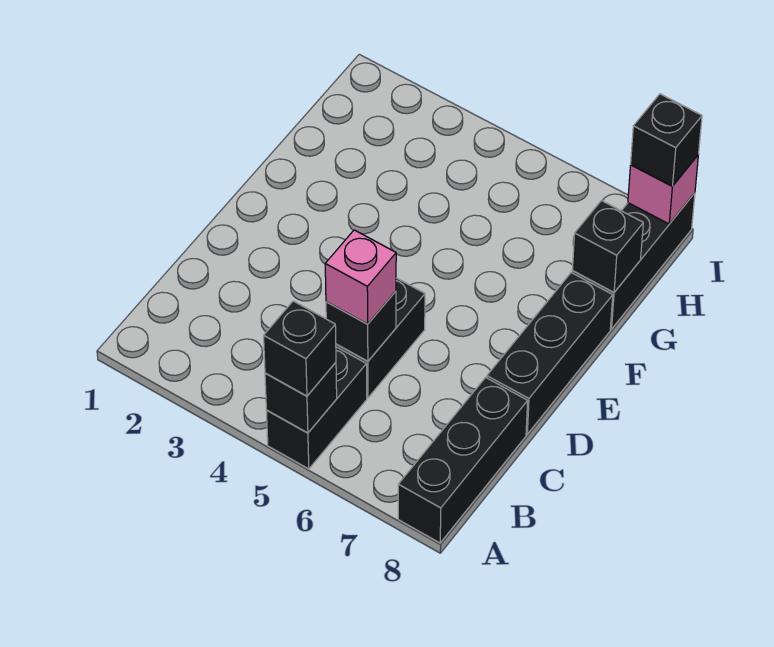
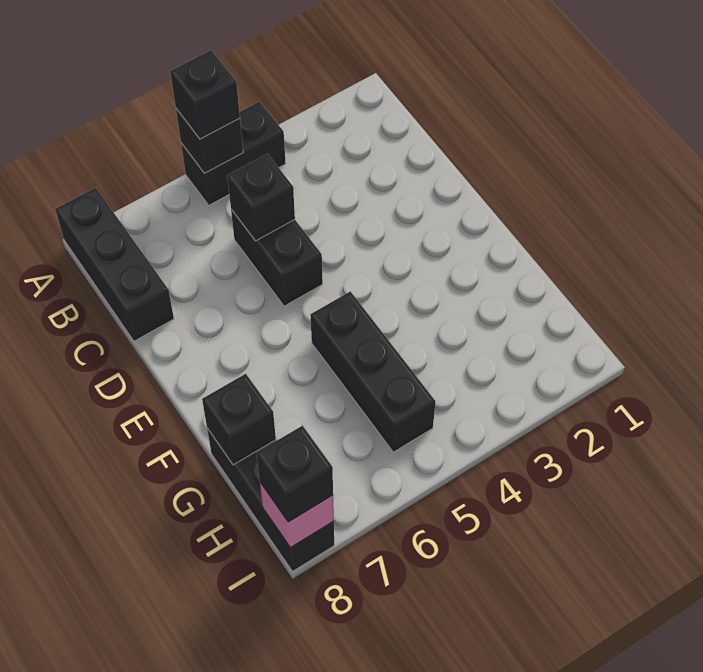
black 1x2 brick [266,347,367,469] -> black 1x2 brick turned to [181,101,286,205]
pink 1x1 brick [325,230,396,324] -> none
black 1x3 brick [487,273,613,434] -> black 1x3 brick moved to [310,291,436,452]

